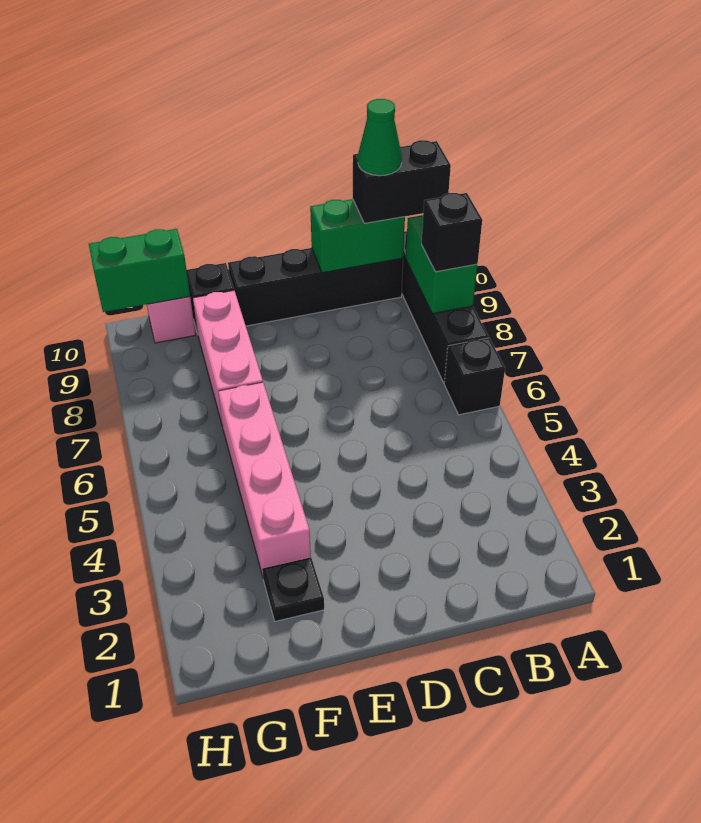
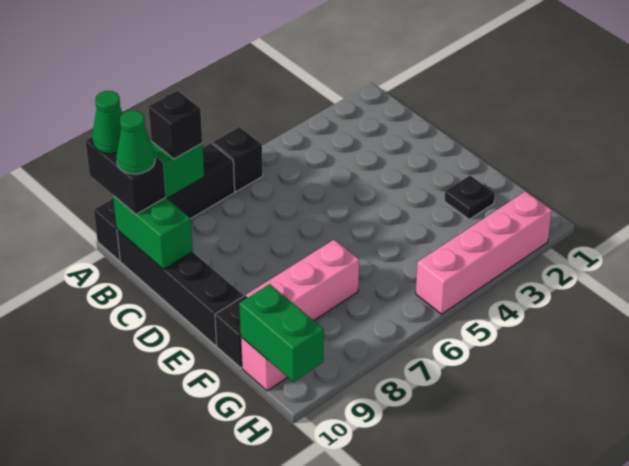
none -> green 1x1 cone [92,91,123,154]
pink 1x4 brick [218,382,311,576] -> pink 1x4 brick moved to [416,191,552,314]

